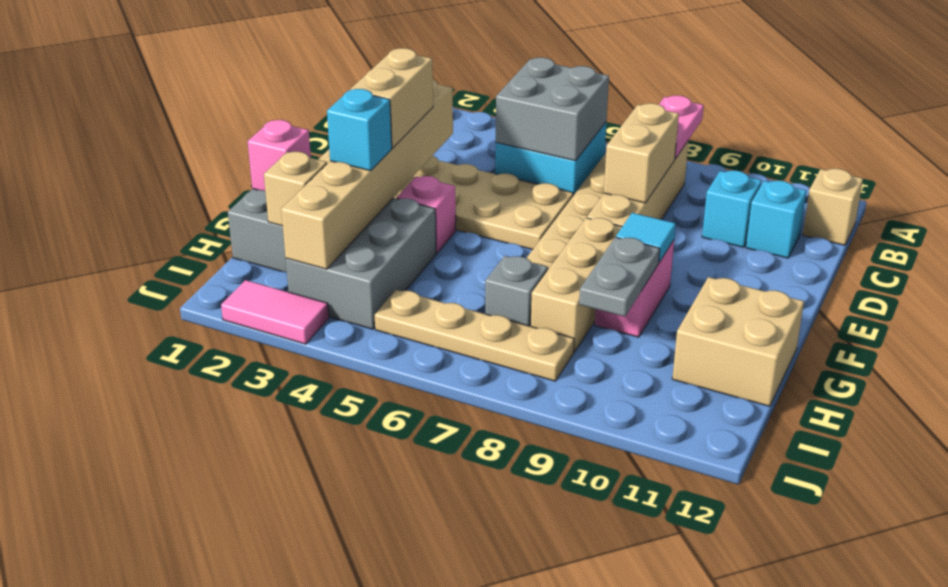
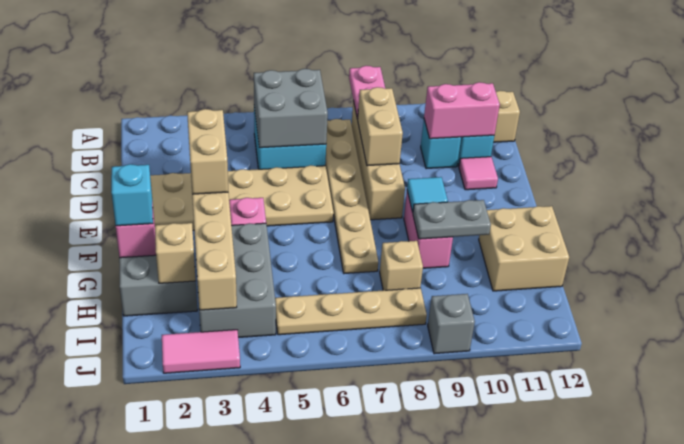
none -> pink 1x2 brick [424,82,500,139]
none -> pink 1x1 tile [459,157,498,190]
tan 1x3 brick [531,218,622,352] -> tan 1x1 brick [380,241,423,290]
cyan 1x1 brick [327,89,392,171] -> cyan 1x1 brick moved to [111,164,153,226]
grey 1x2 plate [579,237,660,317] -> grey 1x2 plate turned to [413,200,491,239]
grey 1x1 brick [485,256,548,326] -> grey 1x1 brick moved to [428,294,475,354]

